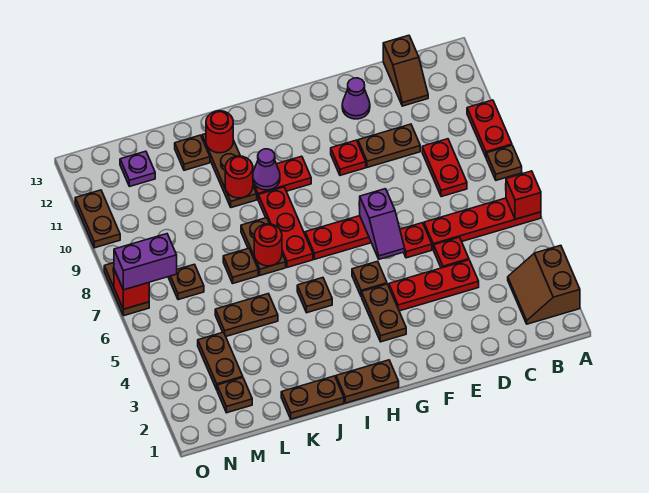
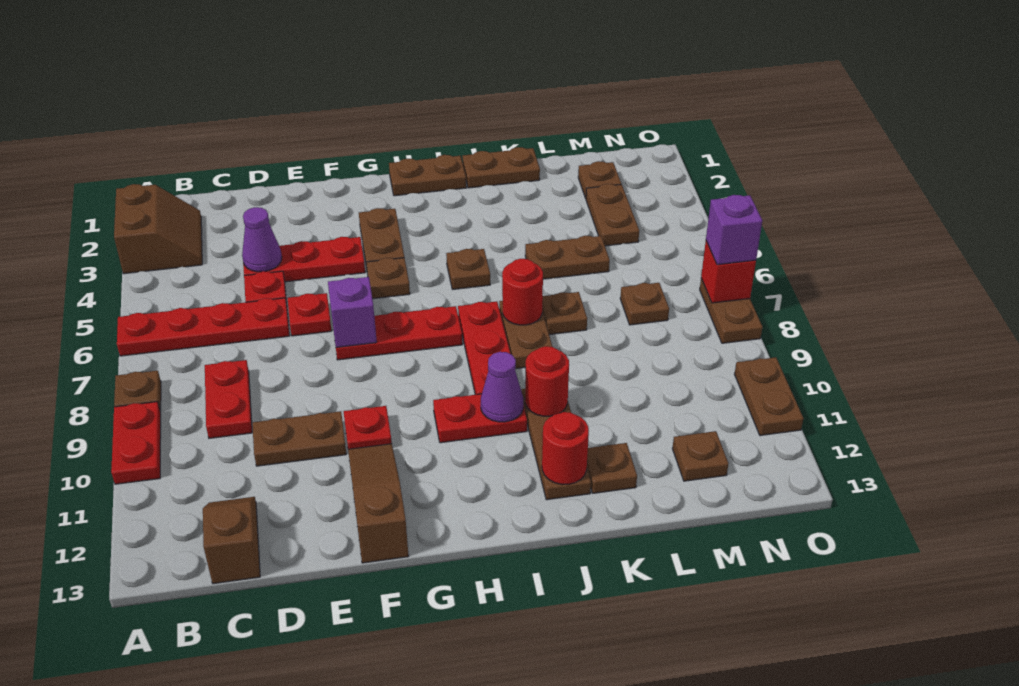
red 1x1 brick [506,171,541,219] -> none
purple 1x1 cone [342,78,370,119] -> purple 1x1 cone moved to [242,207,282,272]
none -> brown 1x3 slope [348,444,409,563]
purple 1x1 plate [120,151,155,186] -> brown 1x1 plate [672,431,728,481]
purple 1x2 brick [114,234,177,290] -> purple 1x1 brick [706,195,762,265]

